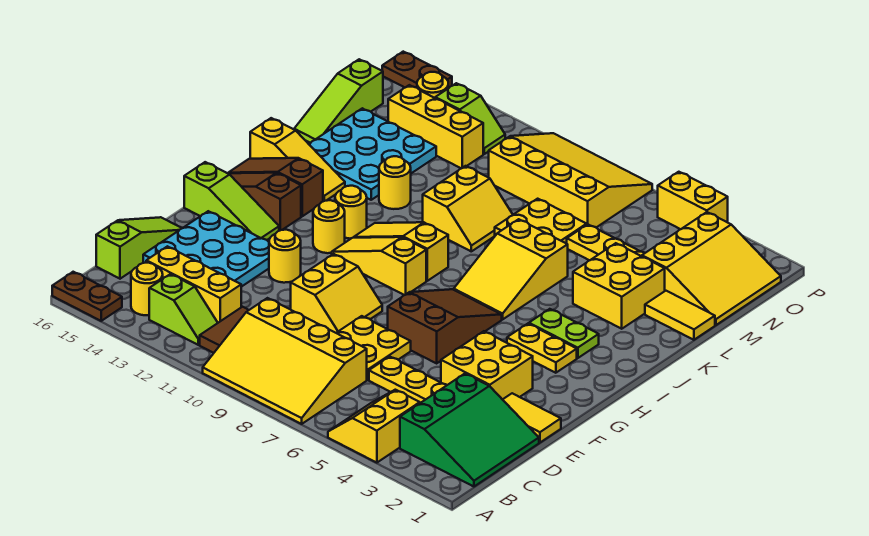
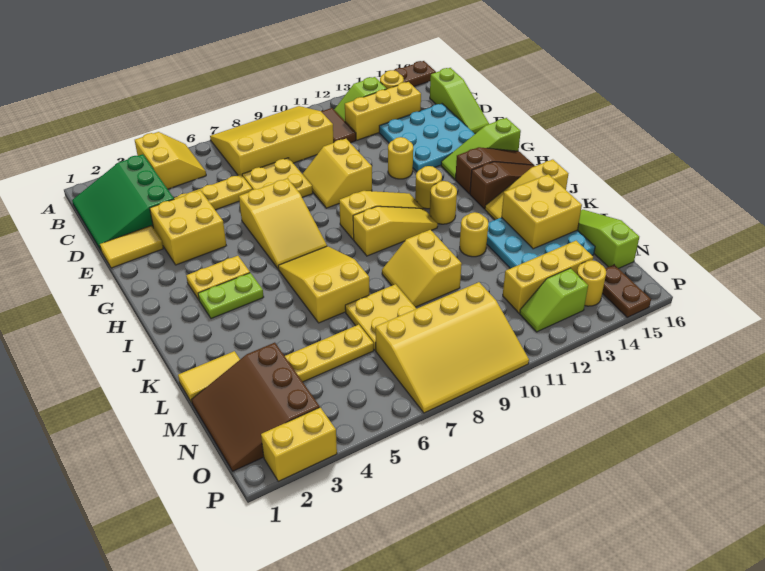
brown 2x3 slope [388,289,502,363] -> yellow 2x3 slope [239,178,327,269]
yellow 2x2 brick [573,243,665,329] -> yellow 2x2 brick moved to [501,174,582,249]
yellow 3x3 slope [642,212,781,325] -> brown 3x3 slope [191,343,320,471]
yellow 1x2 brick [658,172,728,229] -> yellow 1x2 brick moved to [261,408,337,481]
brown 1x2 plate [382,52,452,88] -> brown 1x2 plate turned to [602,265,651,317]

